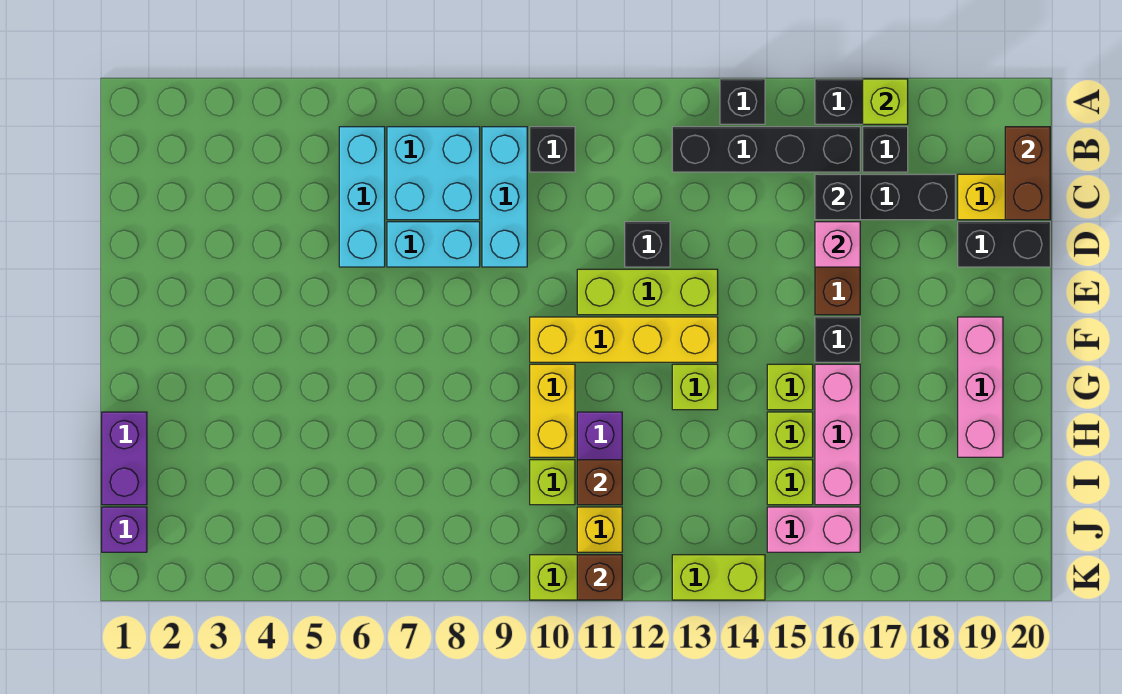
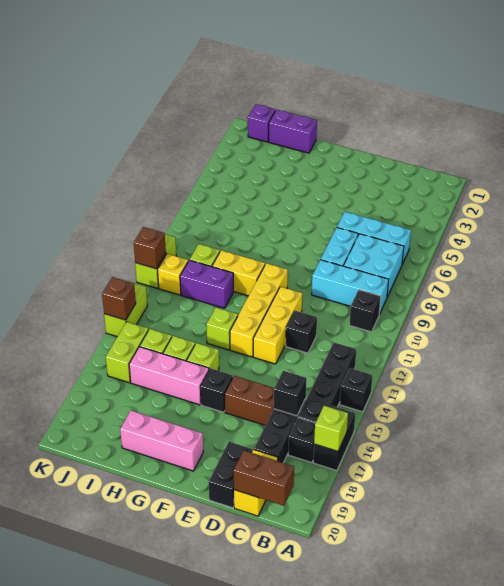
pink 1x1 brick [815,222,860,267] -> none
lime 1x3 brick [577,269,718,315] -> yellow 1x3 brick [253,287,302,364]
brown 1x1 brick [577,460,622,505] -> brown 1x1 brick moved to [102,277,136,320]
pink 1x2 brick [767,507,860,552] -> lime 1x2 brick [106,322,149,383]

